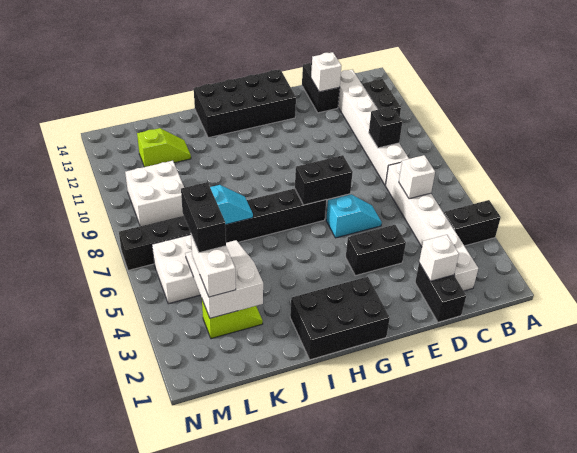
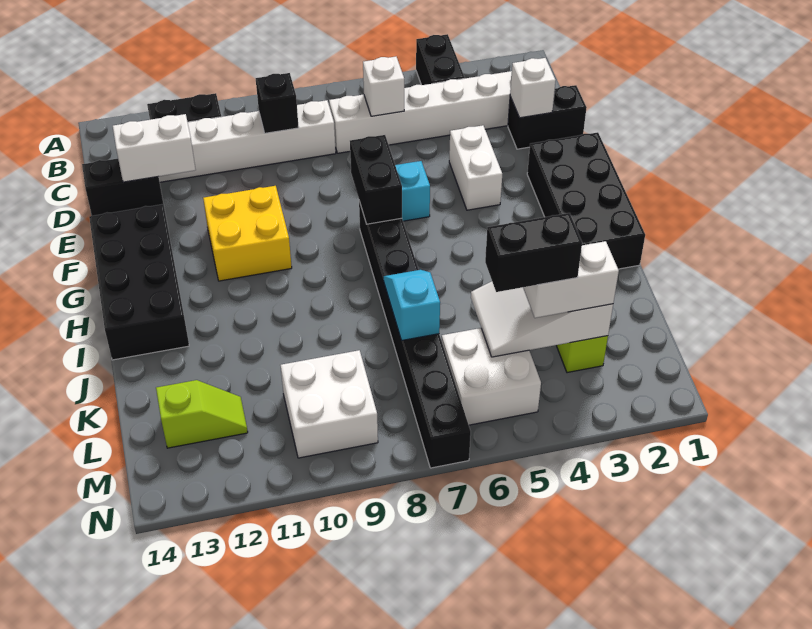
white 1x1 brick [311,52,341,92] -> white 1x2 brick [113,114,196,182]
black 1x2 brick [346,225,406,276] -> white 1x2 brick [449,125,502,210]
none -> yellow 2x2 brick [203,186,292,281]
black 2x3 brick [290,277,390,360] -> black 2x4 brick [527,132,645,269]
lime 1x2 slope [137,128,191,167] -> lime 1x2 slope turned to [156,380,248,448]

